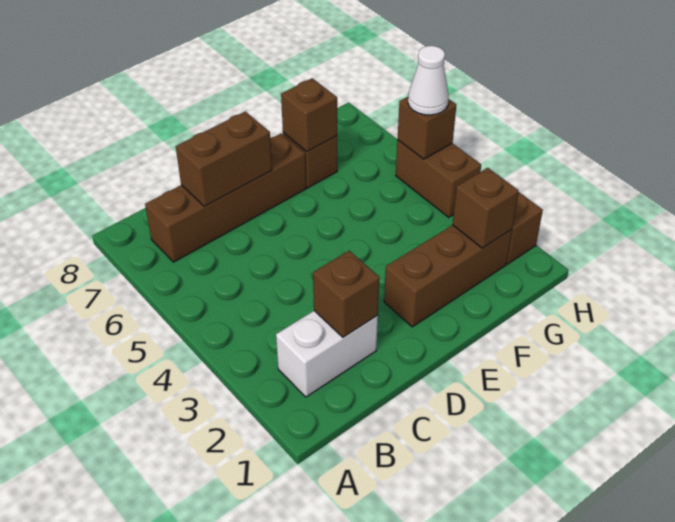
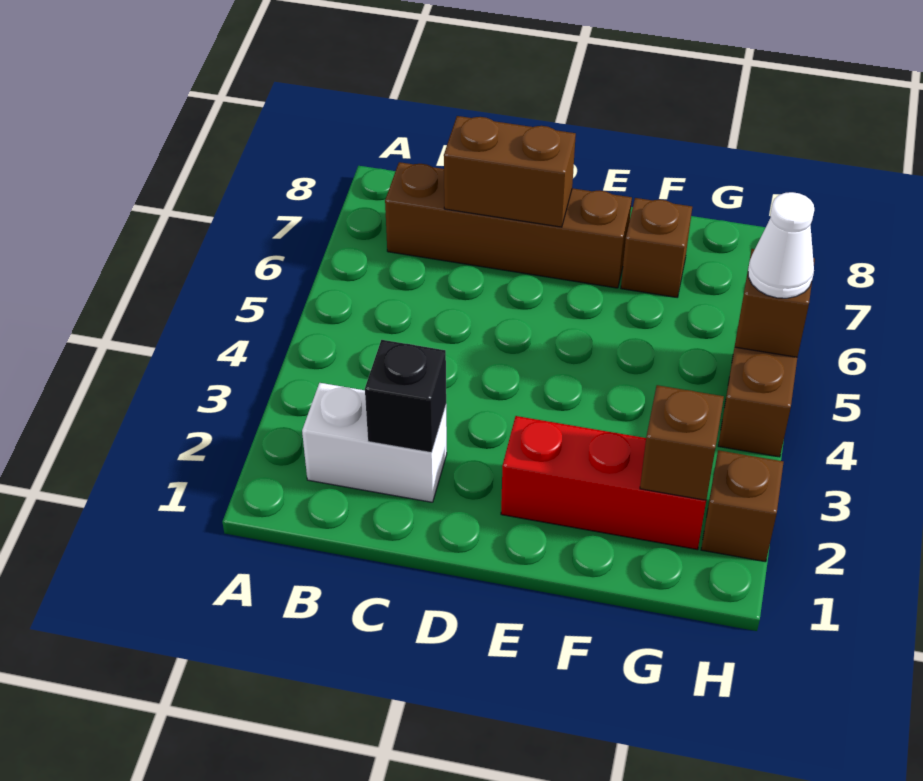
brown 1x1 brick [313,251,380,337] -> black 1x1 brick [365,340,446,453]
brown 1x3 brick [384,225,512,327] -> red 1x3 brick [501,416,706,550]
brown 1x1 brick [281,78,337,152] -> none

